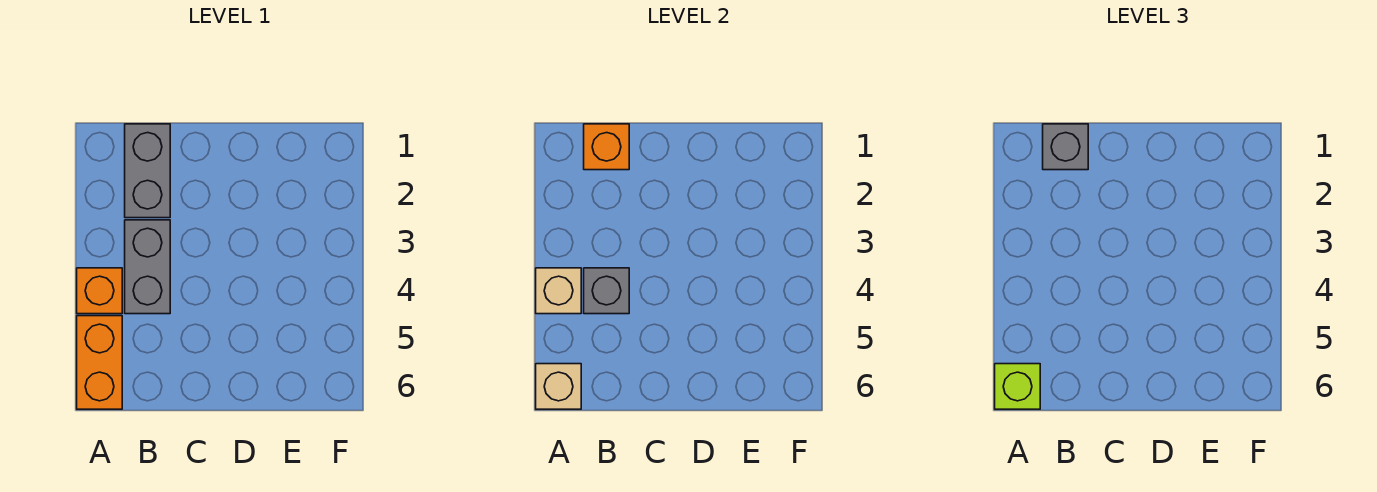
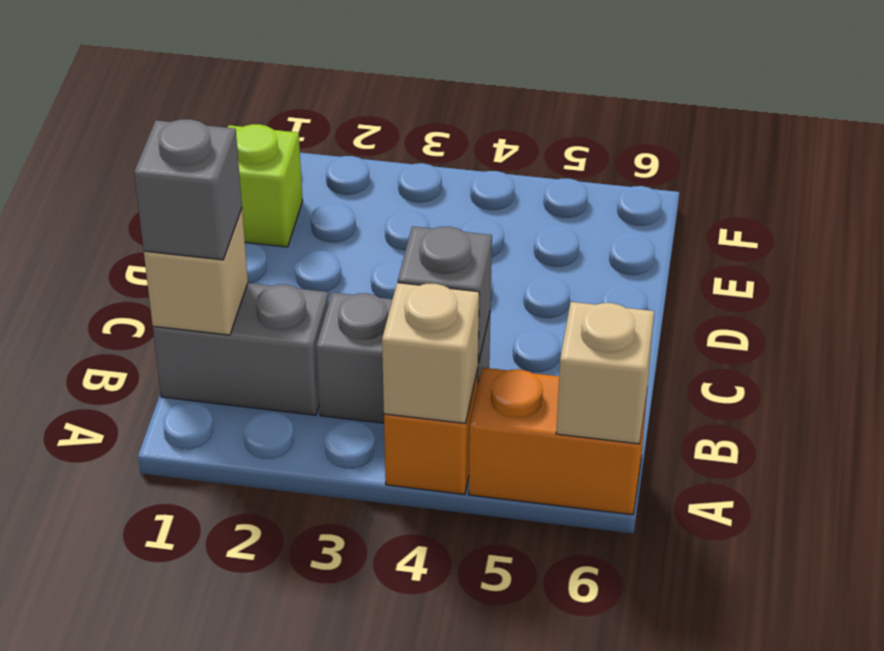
lime 1x1 brick [995,364,1040,409] -> lime 1x1 brick moved to [228,124,303,247]
orange 1x1 brick [584,124,629,170] -> tan 1x1 brick [144,209,248,335]

